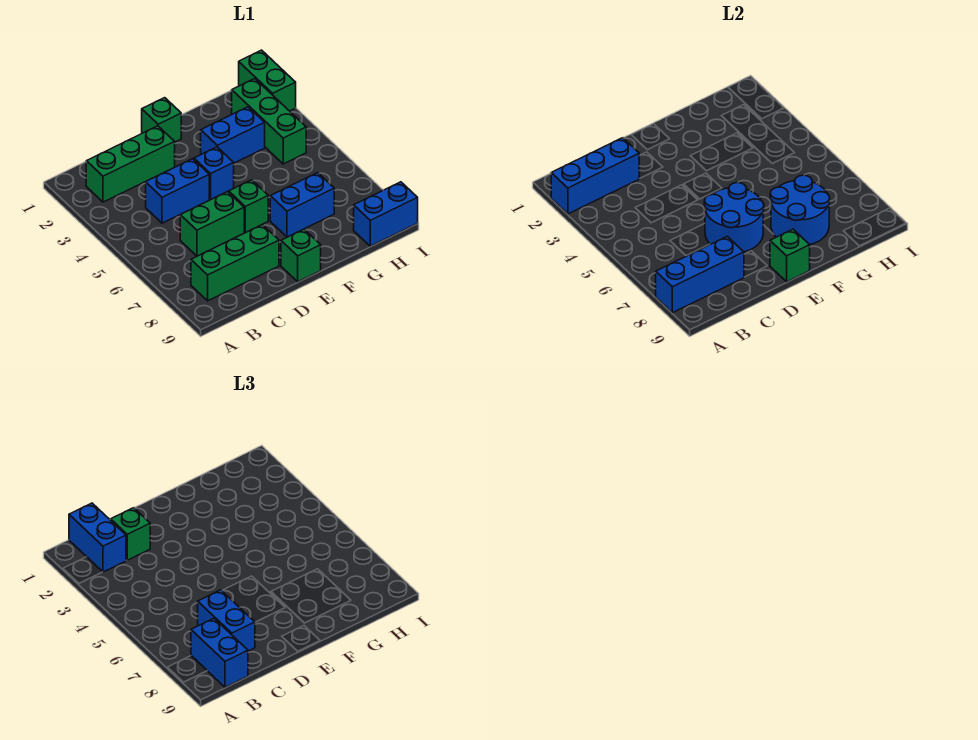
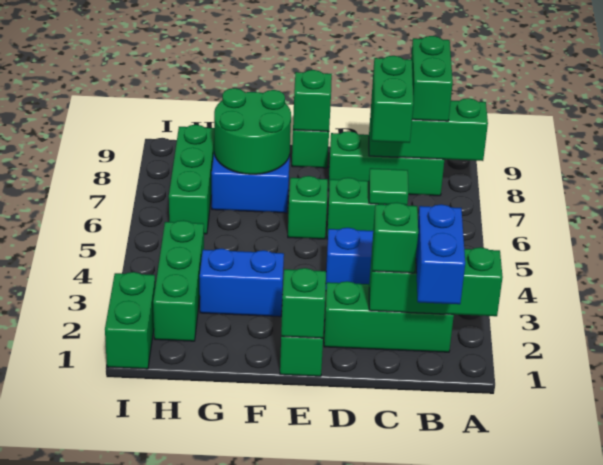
blue 1x3 brick [551,138,639,214] -> green 1x3 brick [369,247,503,316]
blue 1x3 brick [656,237,744,313] -> green 1x3 brick [369,98,488,161]
blue 1x2 brick [191,618,248,687] -> green 1x2 brick [411,36,453,121]
none -> green 1x1 tile [369,168,408,205]
blue 1x2 brick [198,590,255,651] -> green 1x2 brick [372,56,413,143]
blue 2x2 round brick [704,183,764,252] -> none
none -> green 1x1 brick [281,268,326,338]
blue 1x1 brick [194,147,234,200] -> none
blue 2x2 round brick [770,175,830,245] -> green 2x2 round brick [214,88,291,174]
none -> green 1x3 brick [169,125,214,234]
blue 1x2 brick [354,182,418,246] -> none

